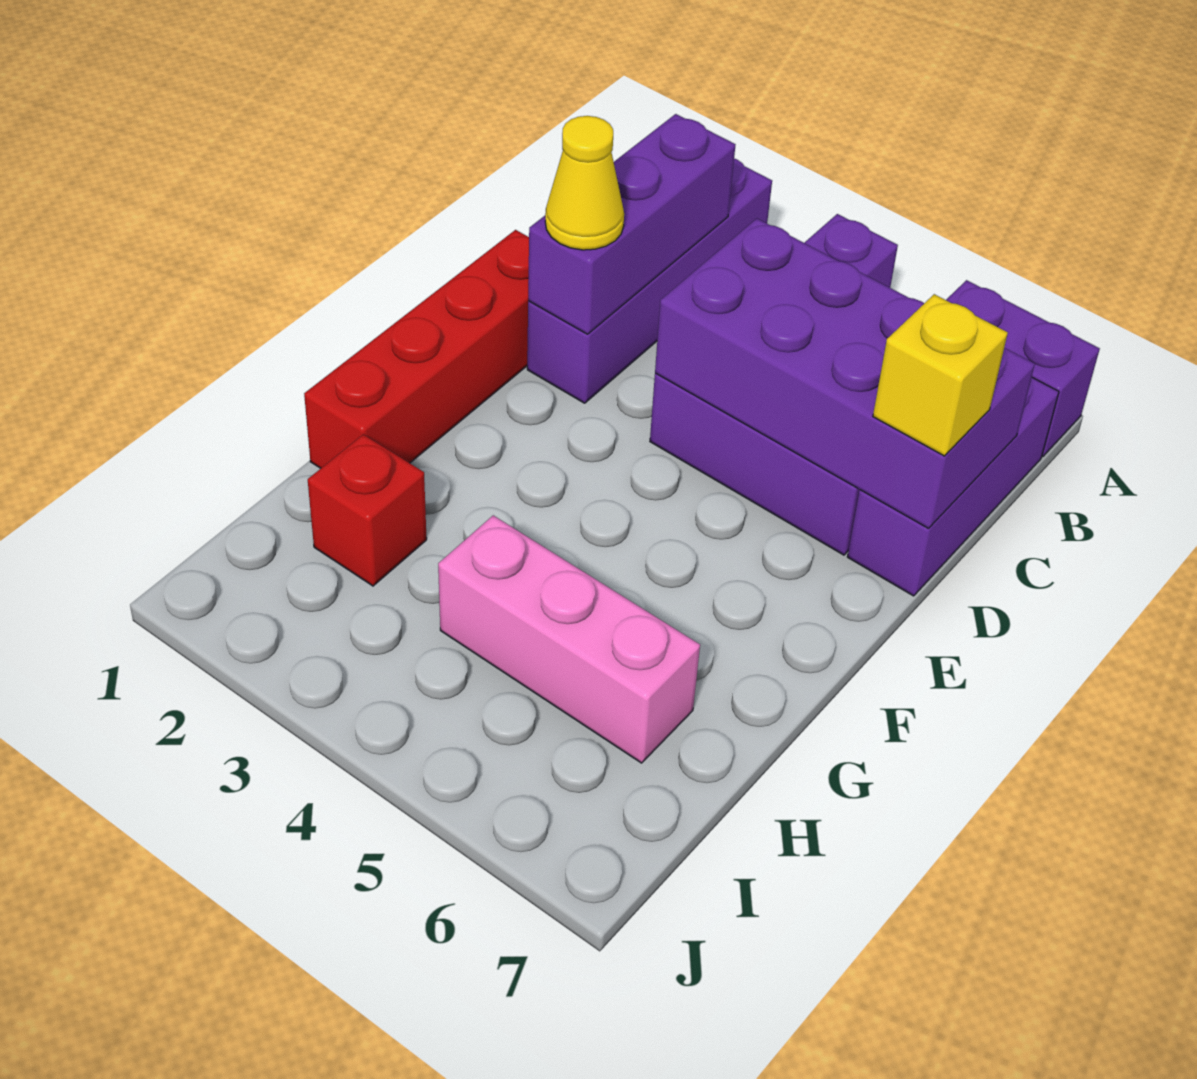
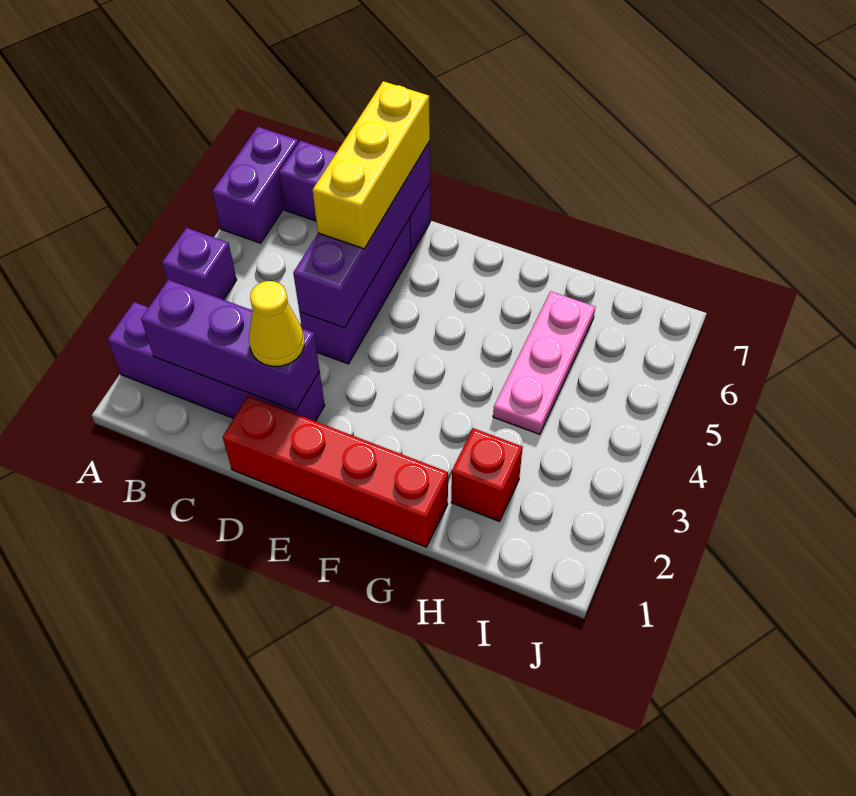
purple 2x4 brick [655,219,1035,528] -> purple 1x4 brick [293,142,430,328]
yellow 1x1 brick [873,294,1008,456] -> yellow 1x3 brick [313,81,430,249]
pink 1x3 brick [438,515,700,763] -> pink 1x3 plate [493,291,595,434]

